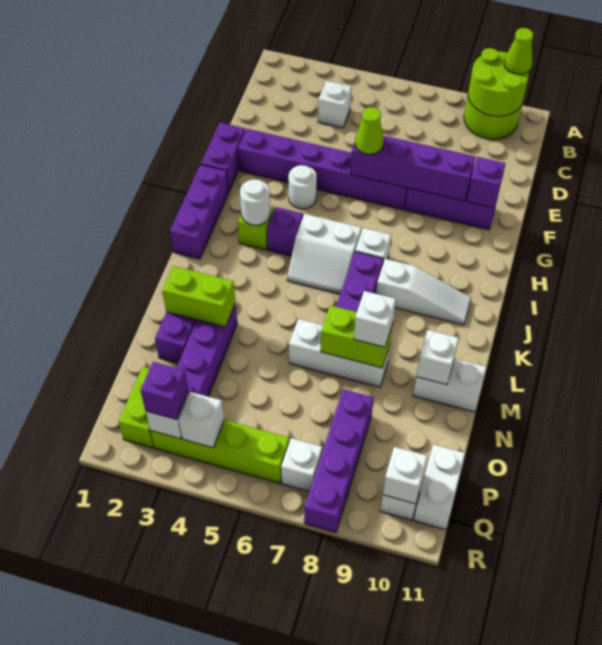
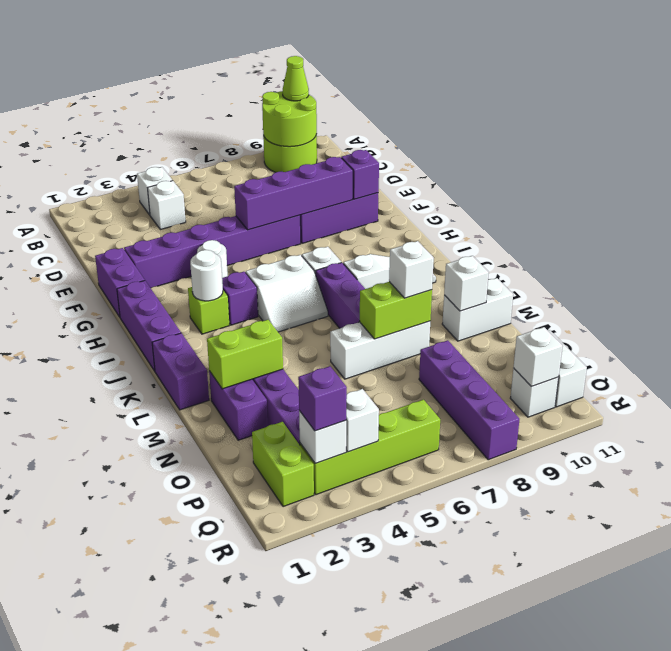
lime 1x1 cone [355,107,384,154] -> none
none -> purple 1x2 brick [152,333,209,410]
white 1x1 brick [281,438,322,492] -> white 1x1 brick moved to [137,167,173,215]

